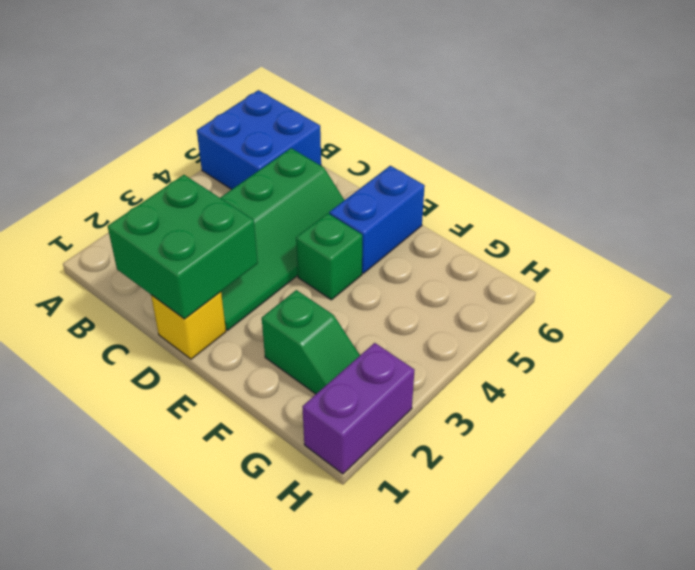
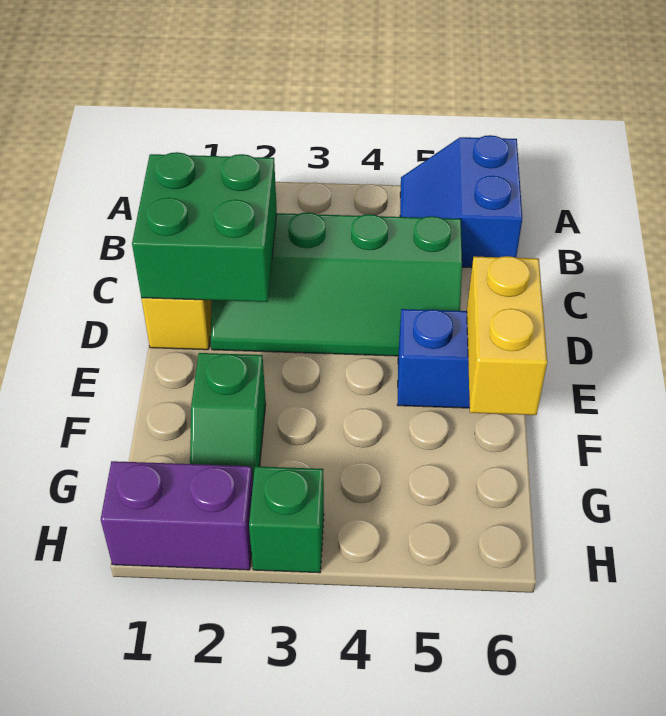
blue 2x2 brick [197,90,321,189] -> blue 2x2 slope [400,135,522,268]
green 1x1 brick [296,213,362,300] -> green 1x1 brick moved to [249,466,324,573]
none -> yellow 1x2 brick [467,256,547,415]

